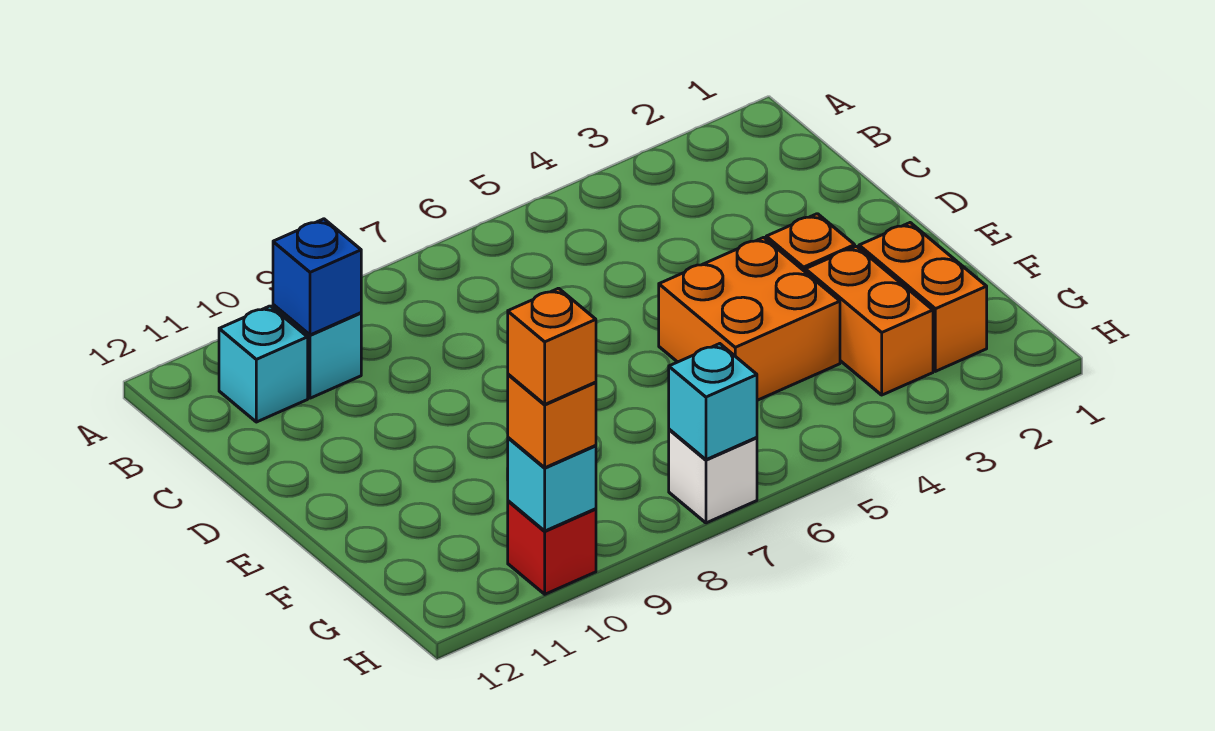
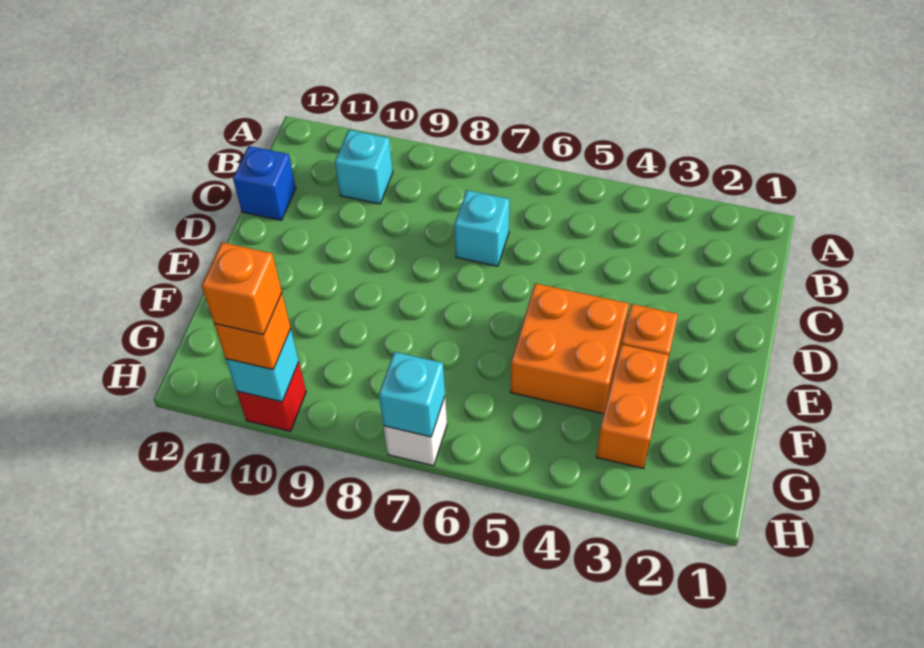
blue 1x1 brick [273,219,361,335] -> blue 1x1 brick moved to [233,146,296,220]
cyan 1x1 brick [219,306,308,422] -> cyan 1x1 brick moved to [454,190,509,266]
orange 1x2 brick [859,223,987,371] -> none

